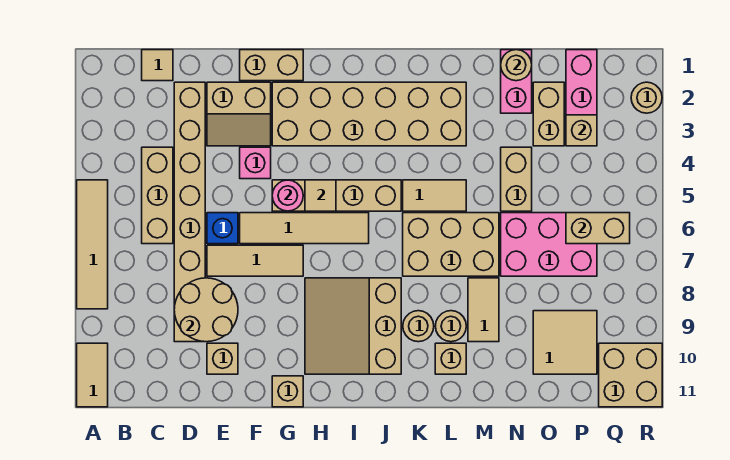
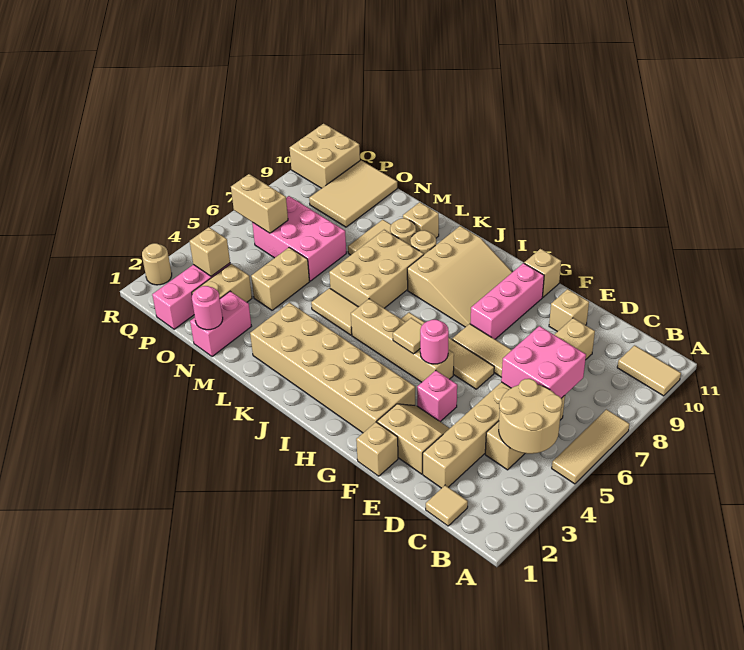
tan 1x4 tile [77,180,108,309] -> tan 1x3 tile [552,409,629,484]
tan 1x2 tile [77,343,108,407] -> tan 1x2 tile turned to [617,345,681,396]
none -> pink 2x2 brick [501,326,586,398]
tan 2x2 round brick [174,278,238,342] -> tan 2x2 round brick moved to [499,379,562,454]
blue 1x1 brick [207,213,238,244] -> none
tan 1x2 brick [240,50,303,81] -> tan 1x1 brick [356,422,398,476]
none -> pink 1x3 brick [470,263,544,339]
tan 2x3 brick [403,213,499,276] -> tan 2x3 brick turned to [329,230,424,308]
tan 1x1 round brick [501,50,532,81] -> pink 1x1 round brick [192,286,223,330]
tan 2x2 tile [533,311,597,374] -> tan 2x3 tile [309,160,397,227]

